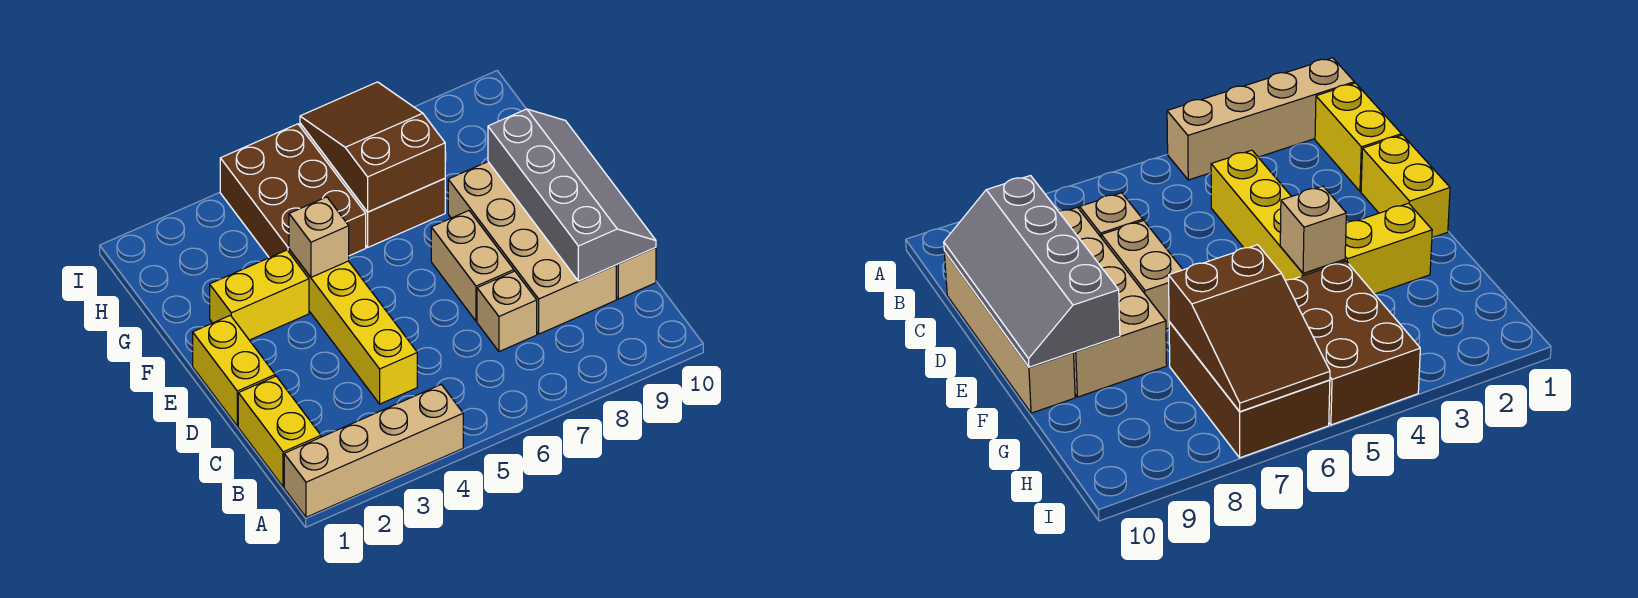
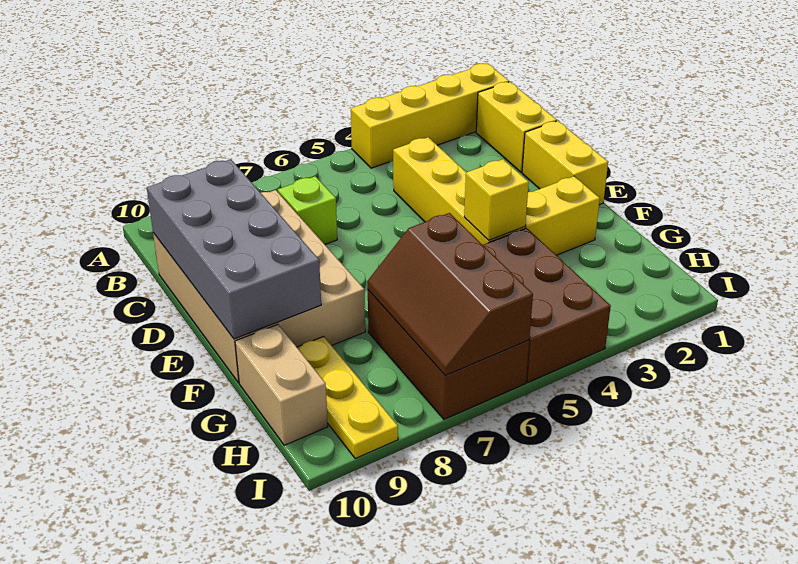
tan 1x4 brick [284,385,463,517] -> yellow 1x4 brick [351,63,509,168]
tan 1x1 brick [477,271,537,352] -> lime 1x1 brick [278,176,337,245]
grey 2x4 slope [488,109,656,281] -> grey 2x4 brick [147,159,321,339]
tan 1x2 brick [431,211,514,321] -> tan 1x2 brick moved to [235,324,328,445]
tan 1x1 brick [289,197,349,277] -> yellow 1x1 brick [464,159,529,240]
brown 2x3 slope [300,82,445,212] -> brown 2x3 slope turned to [367,213,533,376]
none -> yellow 1x3 plate [297,336,398,458]

